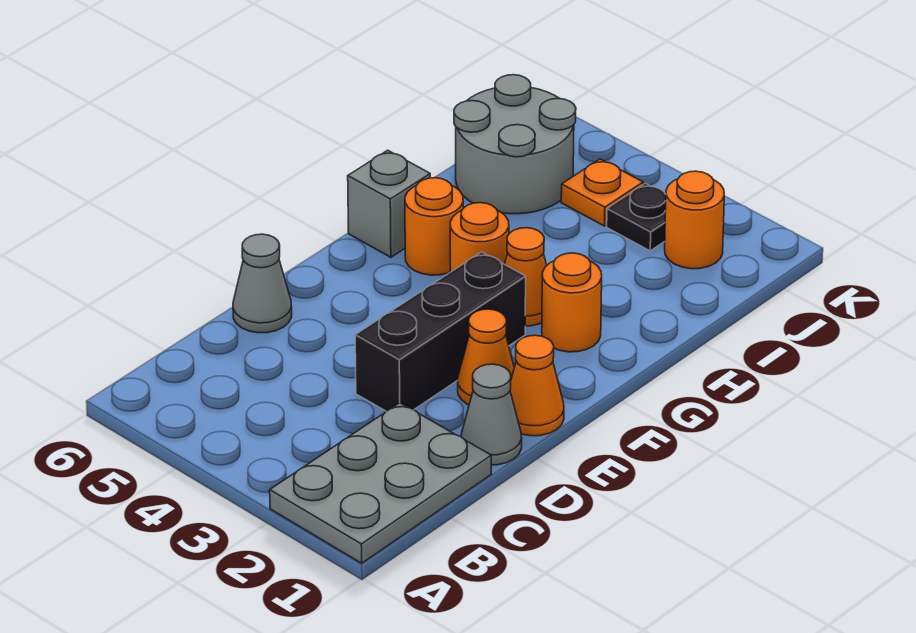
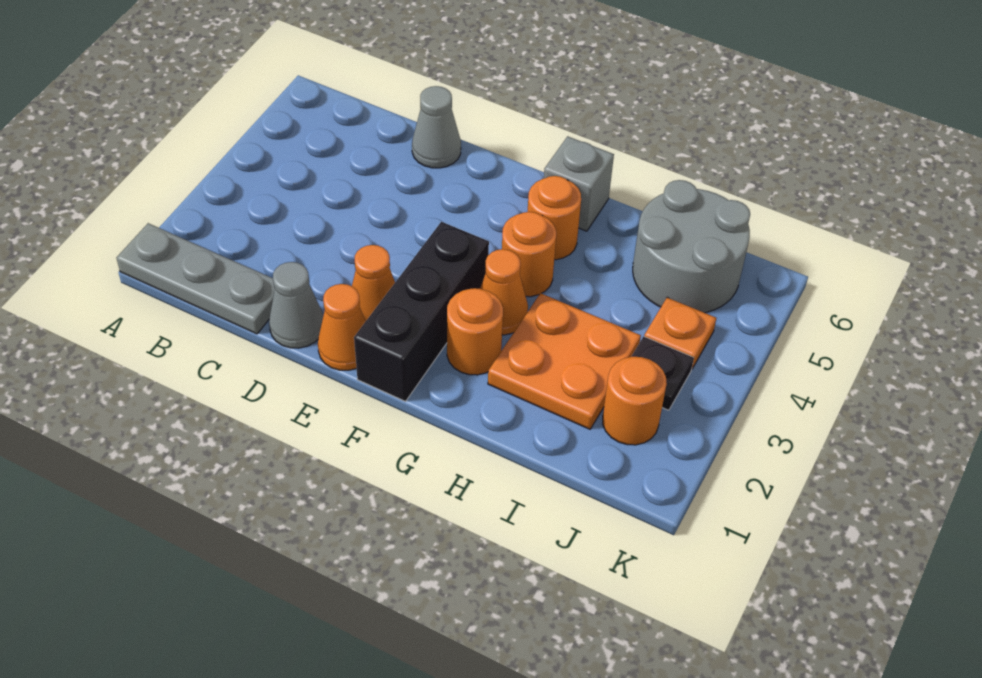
grey 2x3 plate [270,403,491,563] -> grey 1x3 plate [116,223,275,334]
black 1x3 brick [355,252,526,411] -> black 1x3 brick turned to [354,222,489,401]
none -> orange 2x2 plate [488,293,641,429]

